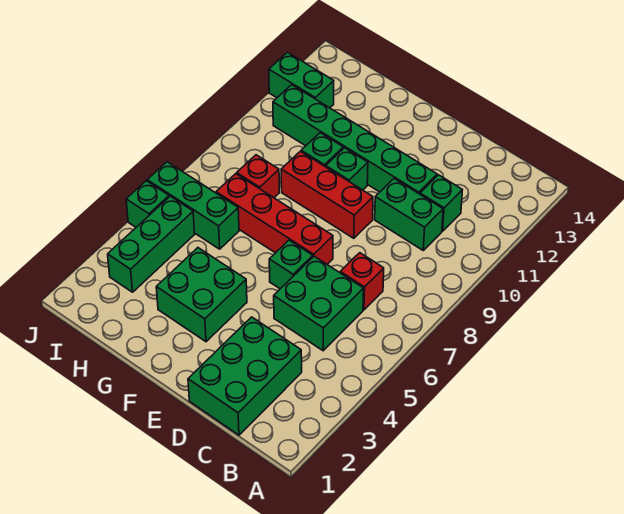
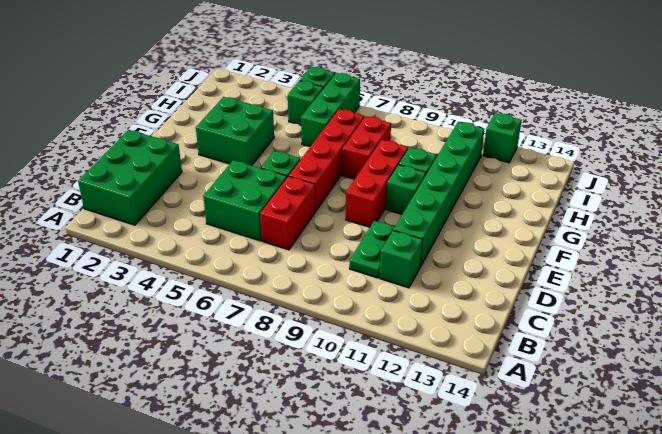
green 2x3 brick [188,317,302,435] -> green 2x3 brick turned to [78,130,182,225]
red 1x1 brick [340,253,384,310] -> red 1x2 brick [260,176,316,250]
green 1x2 brick [375,179,443,250] -> green 1x2 plate [349,221,395,278]
red 1x1 brick [237,155,279,198] -> red 1x2 brick [342,116,391,179]
green 1x3 brick [108,196,195,292] -> green 1x1 brick [288,81,323,125]
green 1x2 brick [269,52,334,108] -> green 1x1 brick [483,113,521,163]

